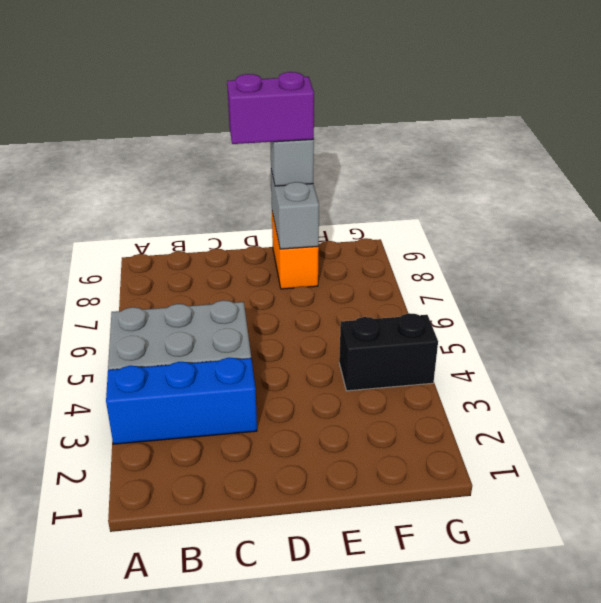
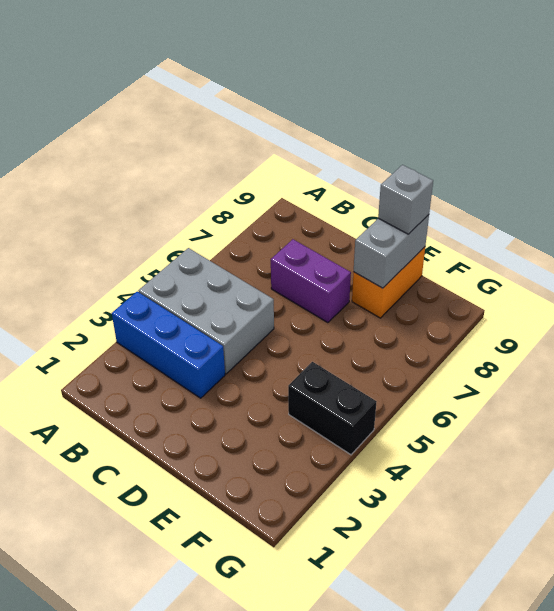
purple 1x2 brick [227,72,314,144] -> purple 1x2 brick moved to [271,239,351,323]

